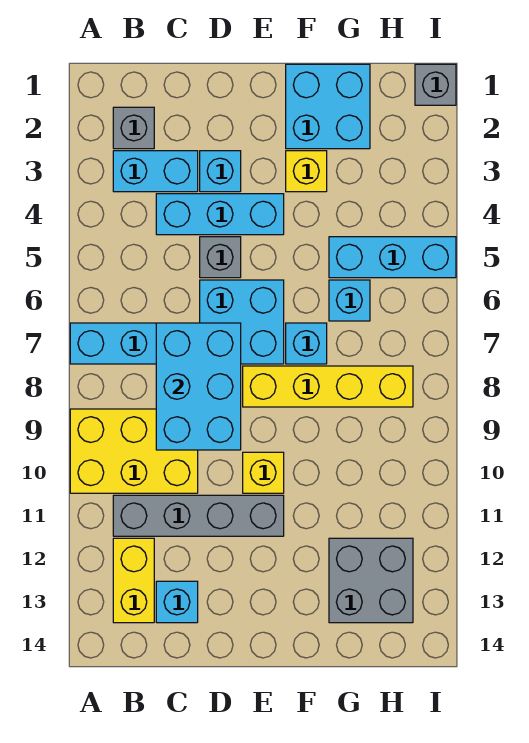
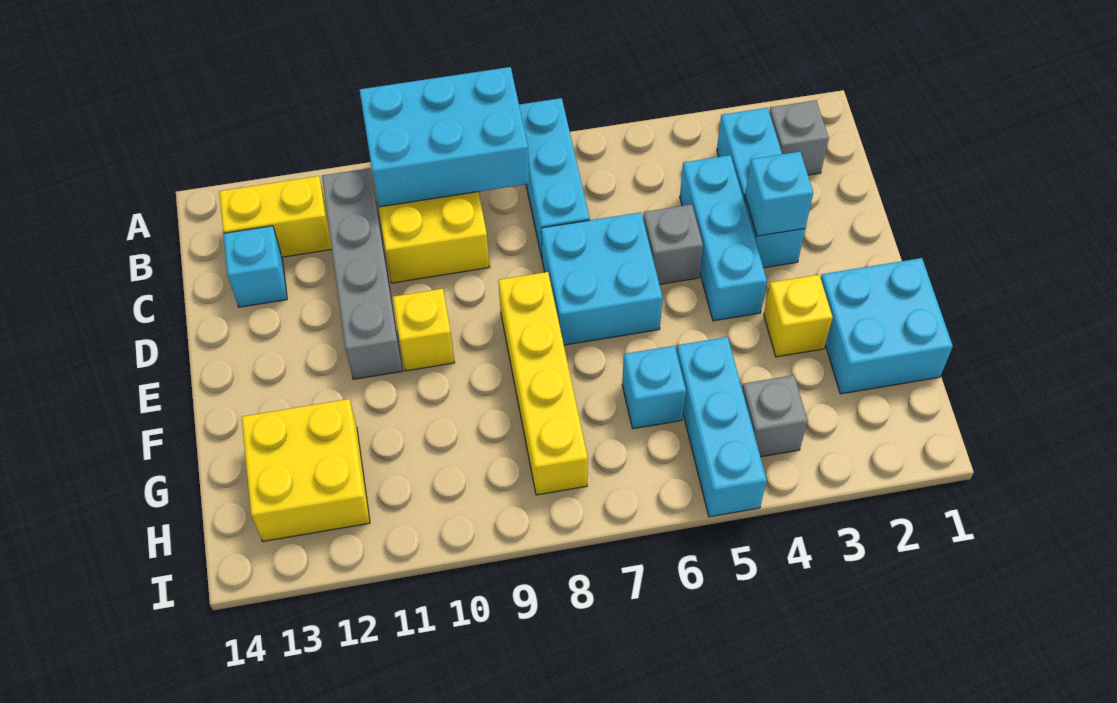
cyan 2x3 brick [156,323,241,450] -> cyan 2x3 brick moved to [360,67,529,207]
cyan 1x1 brick [286,323,327,364] -> cyan 1x1 brick moved to [745,152,813,236]
grey 2x2 brick [329,538,413,623] -> yellow 2x2 brick [242,399,370,541]
grey 1x1 brick [415,64,456,105] -> grey 1x1 brick moved to [742,375,808,457]

